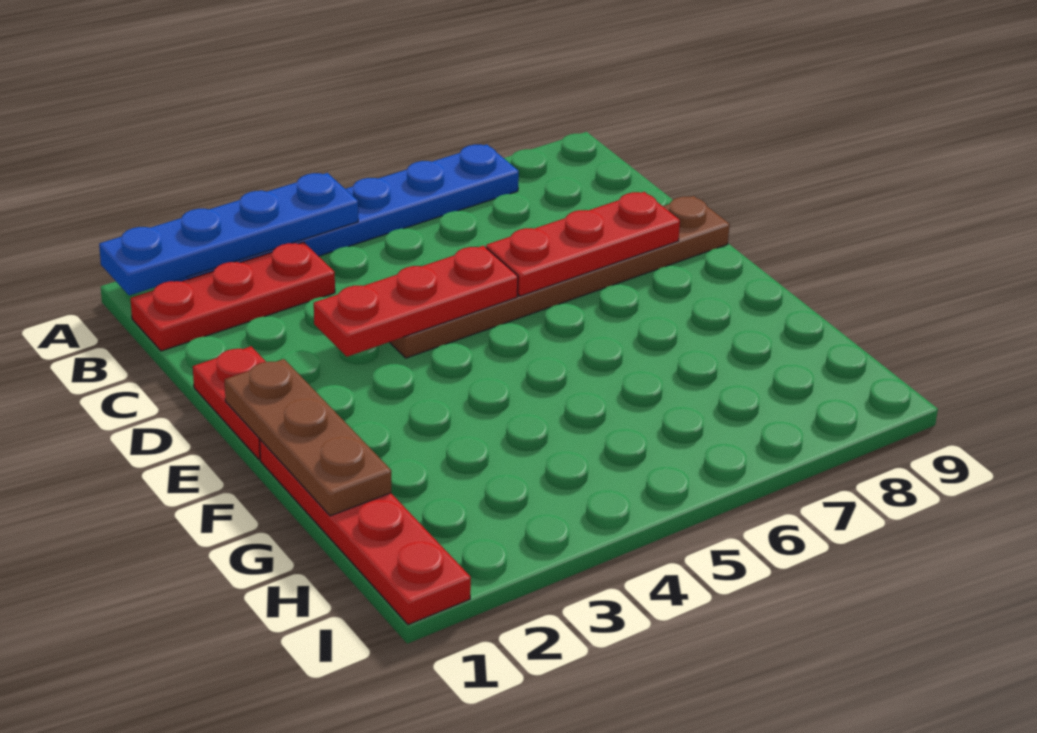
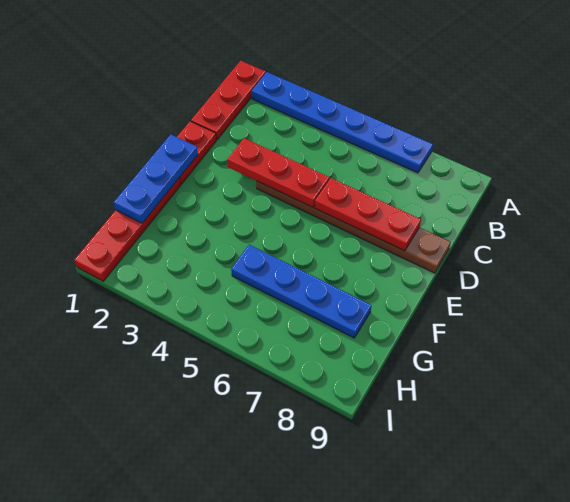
blue 1x4 plate [99,173,358,295] -> blue 1x4 plate moved to [231,245,371,338]
red 1x3 plate [130,242,335,351] -> red 1x3 plate turned to [191,61,266,140]
brown 1x3 plate [225,359,391,516] -> blue 1x3 plate [114,135,198,223]

